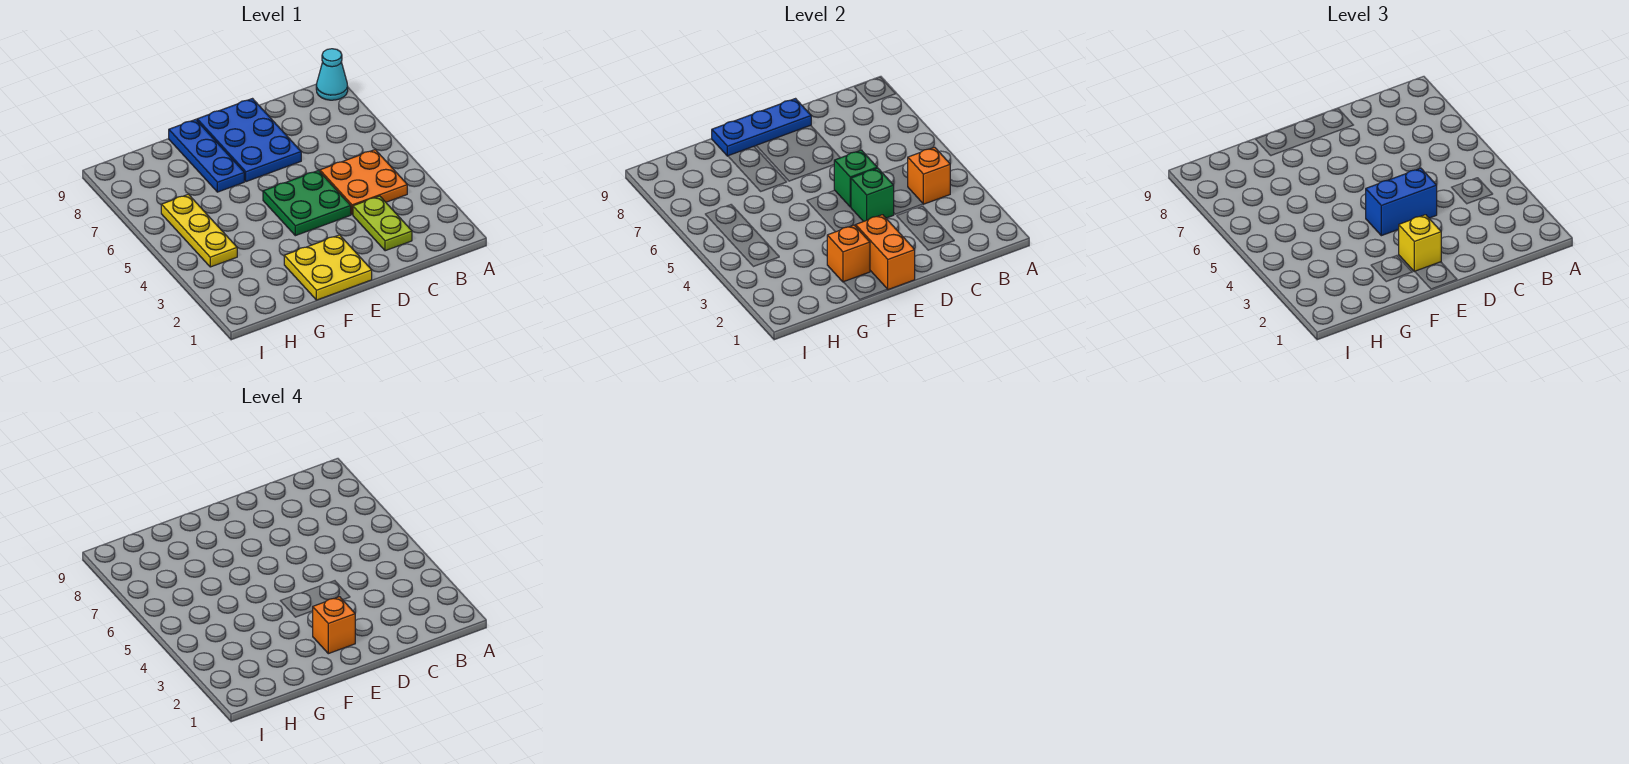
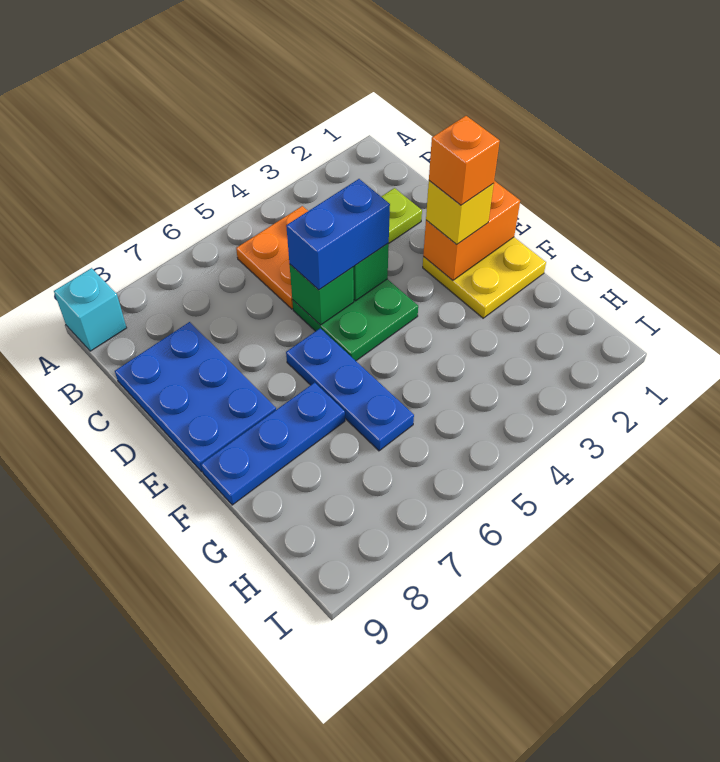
cyan 1x1 cone [316,49,348,100] -> cyan 1x1 brick [54,268,126,351]
orange 1x1 brick [908,147,950,204] -> none
blue 1x2 brick [1366,168,1437,236] -> blue 1x2 brick turned to [286,179,390,290]
blue 2x3 plate [197,99,301,182] -> blue 2x3 plate turned to [115,322,276,472]
blue 1x3 plate [712,99,811,156] -> blue 1x3 plate moved to [286,328,414,451]
orange 1x1 brick [827,225,870,282] -> none
yellow 1x3 plate [161,194,237,267] -> none

